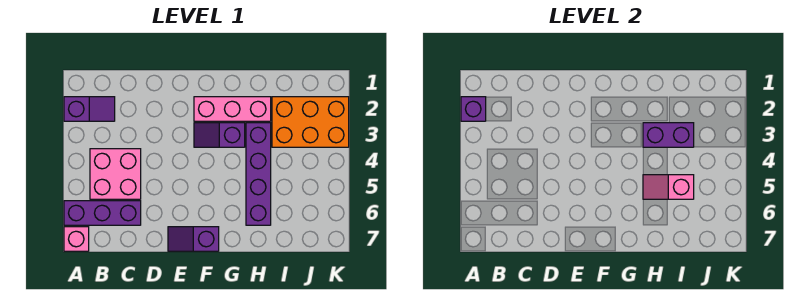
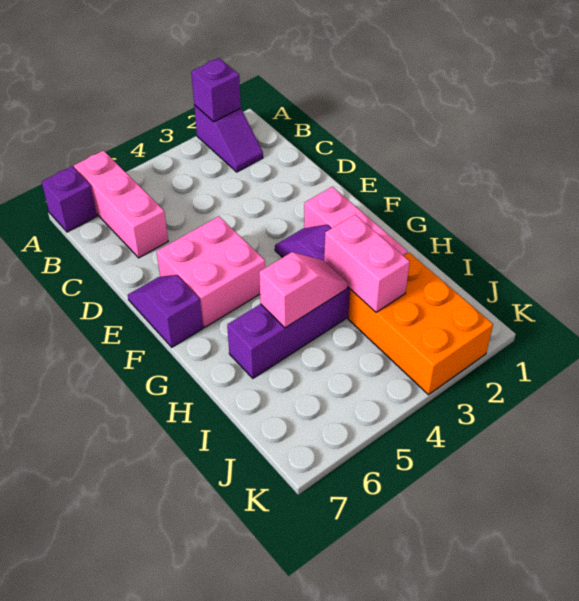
purple 1x3 brick [64,201,141,225] -> pink 1x3 brick [74,151,168,258]
pink 1x1 brick [64,227,89,251] -> purple 1x1 brick [42,166,97,232]
pink 2x2 brick [90,149,141,199] -> pink 2x2 brick moved to [157,216,265,327]
purple 1x2 brick [643,123,694,147] -> pink 1x2 brick [324,215,410,312]
pink 1x2 slope [643,175,694,199] -> pink 1x2 slope turned to [259,252,348,328]

